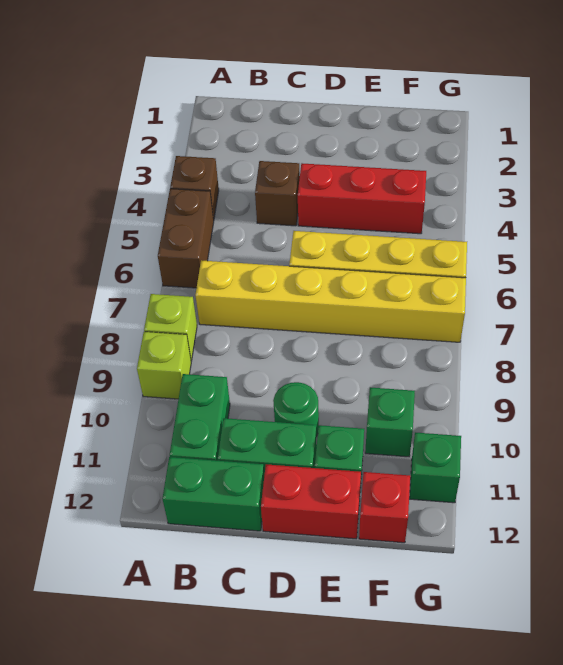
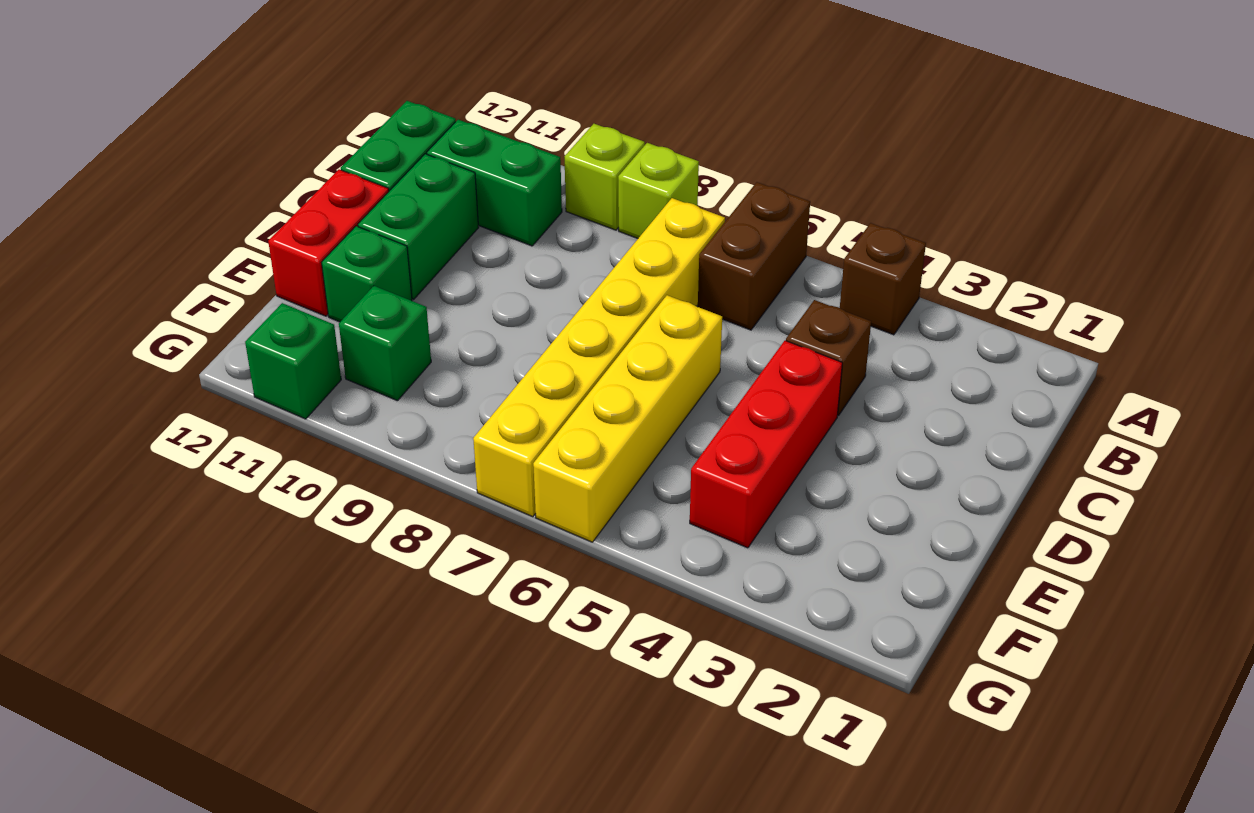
brown 1x2 brick [158,189,214,288] -> brown 1x2 brick turned to [698,182,810,330]
green 1x1 round brick [273,382,319,437] -> none
red 1x1 brick [359,472,410,543] -> none

